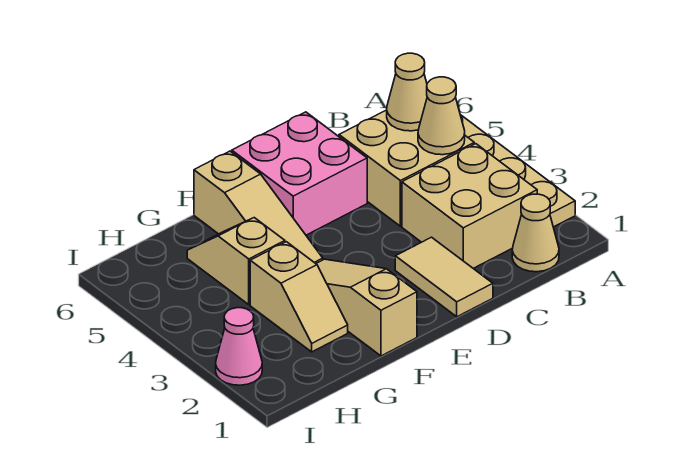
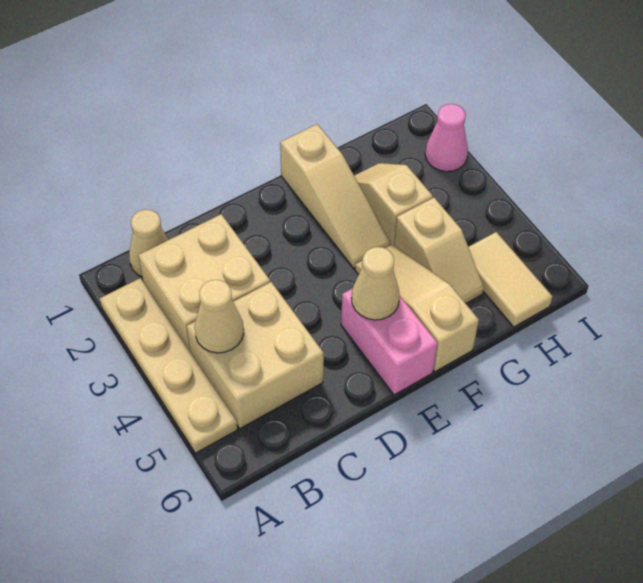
tan 1x1 cone [387,53,427,131] -> tan 1x1 cone moved to [351,247,400,320]
tan 1x2 tile [395,237,493,317] -> tan 1x2 tile moved to [469,232,553,327]
pink 2x2 brick [232,112,367,235] -> pink 1x2 brick [341,288,438,395]

